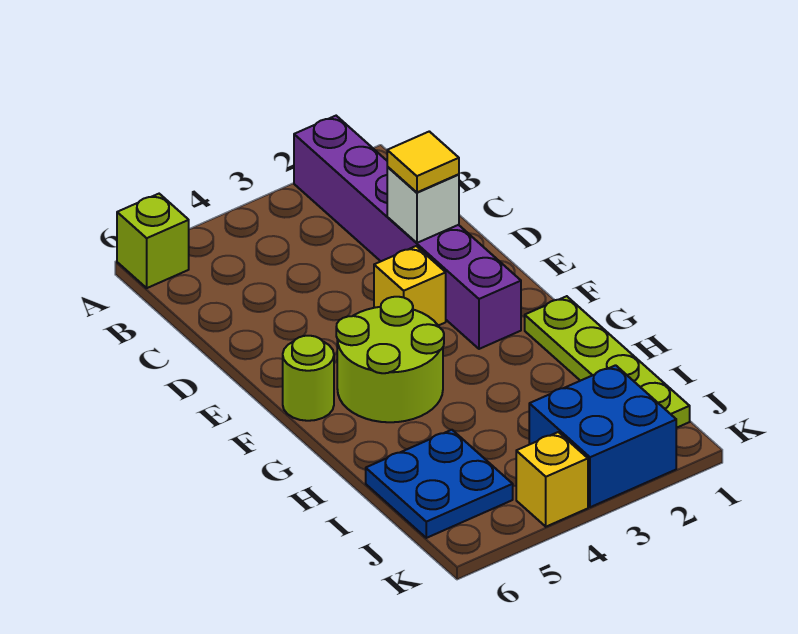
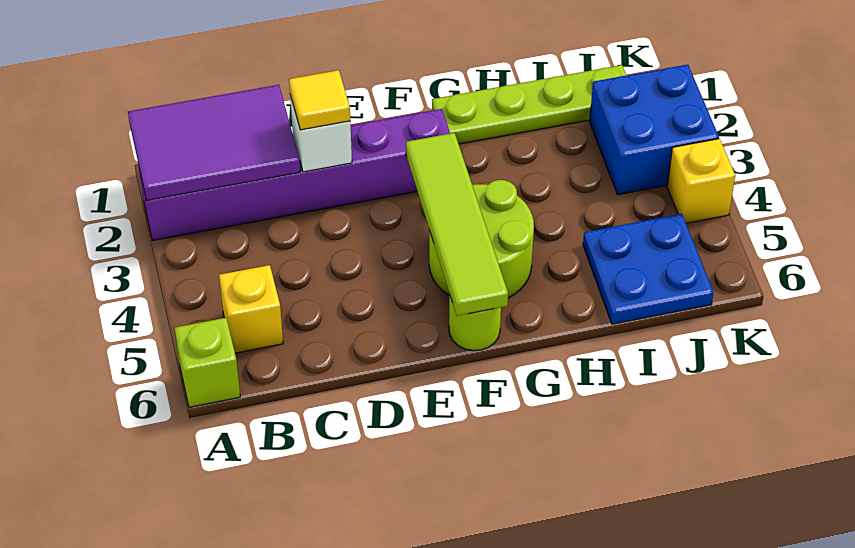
none -> purple 2x3 tile [128,85,300,201]
yellow 1x1 brick [374,246,446,326] -> yellow 1x1 brick moved to [219,265,283,353]
none -> lime 1x4 tile [406,133,508,316]

